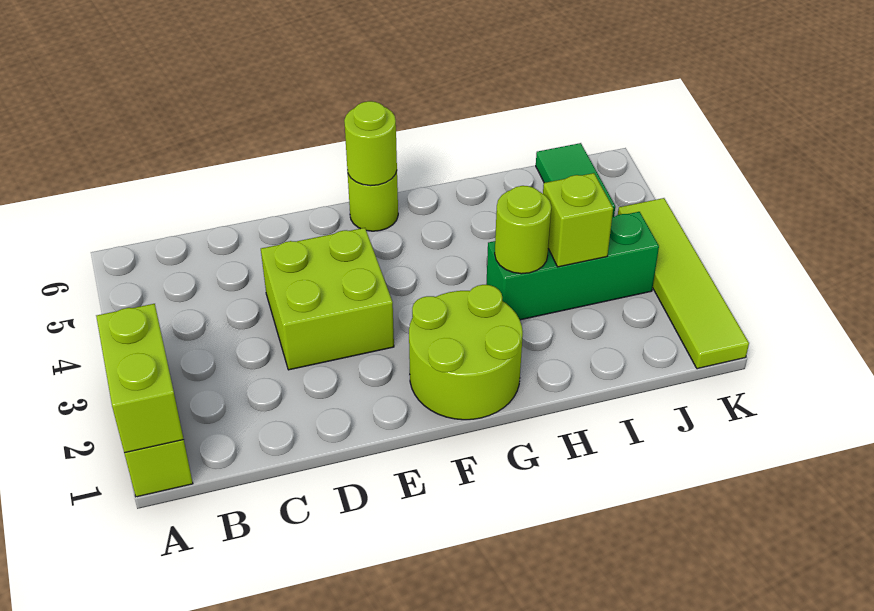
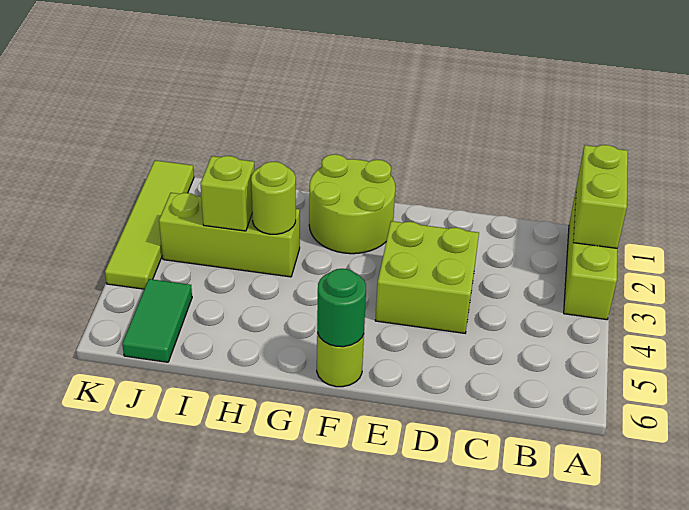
lime 1x1 round brick [344,101,397,186] -> green 1x1 round brick [317,269,366,347]
green 1x3 brick [486,212,659,320] -> lime 1x3 brick [159,193,300,277]

